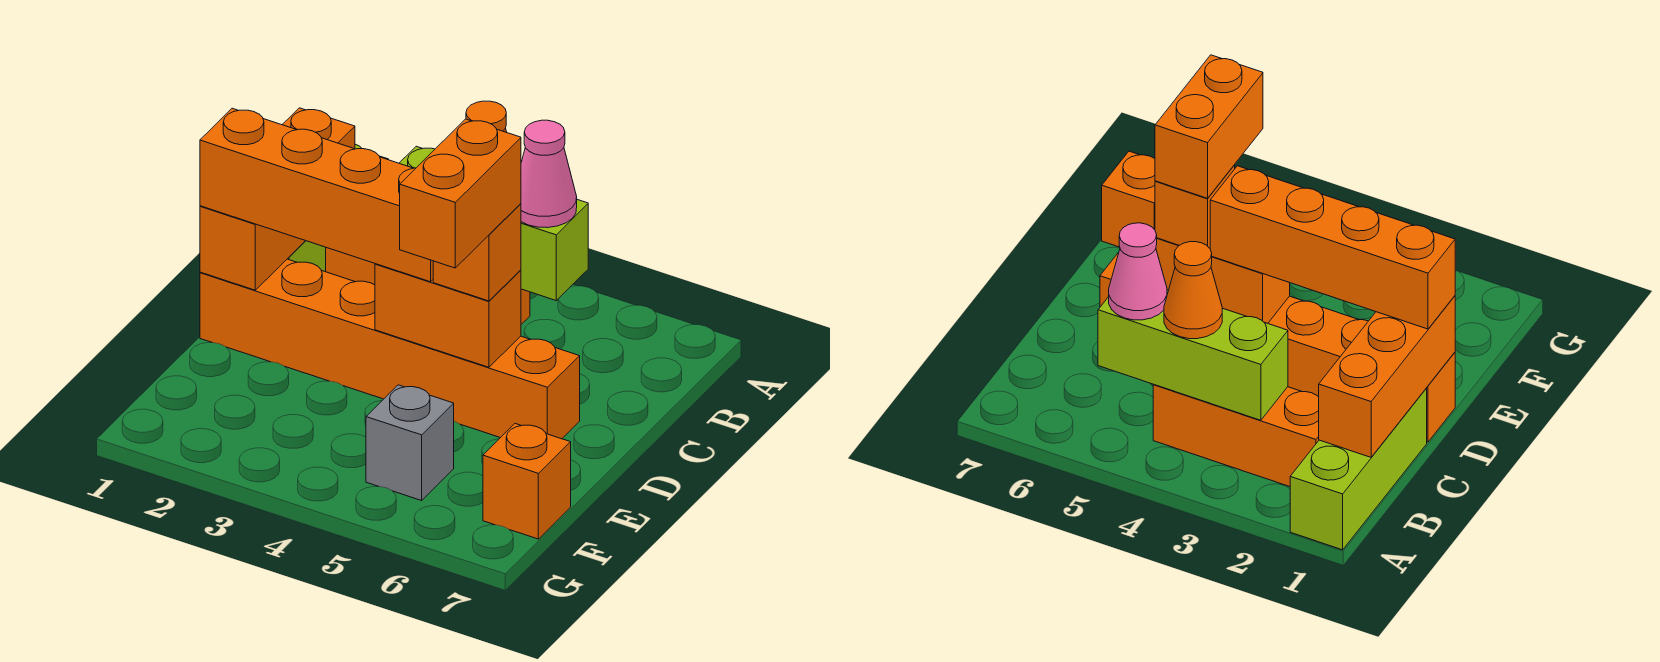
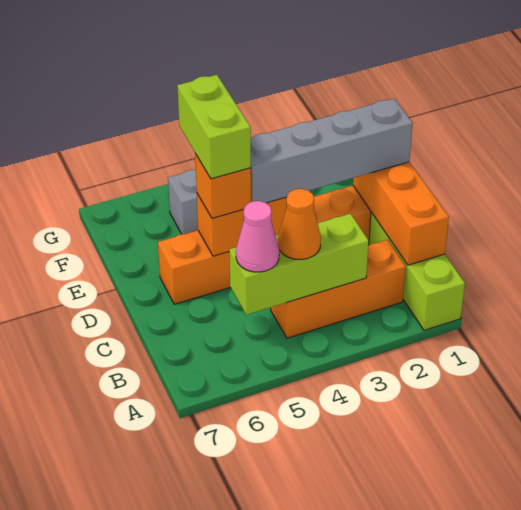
orange 1x4 brick [200,108,433,282] -> grey 1x4 brick [251,99,413,203]
orange 1x2 brick [400,119,521,268] -> lime 1x2 brick [177,75,251,179]
orange 1x1 brick [483,424,571,539] -> none

